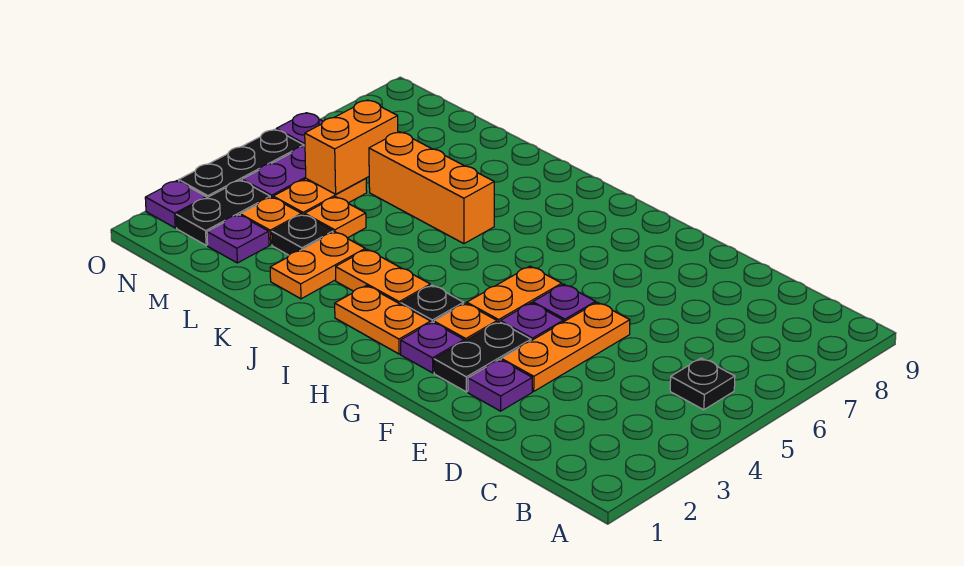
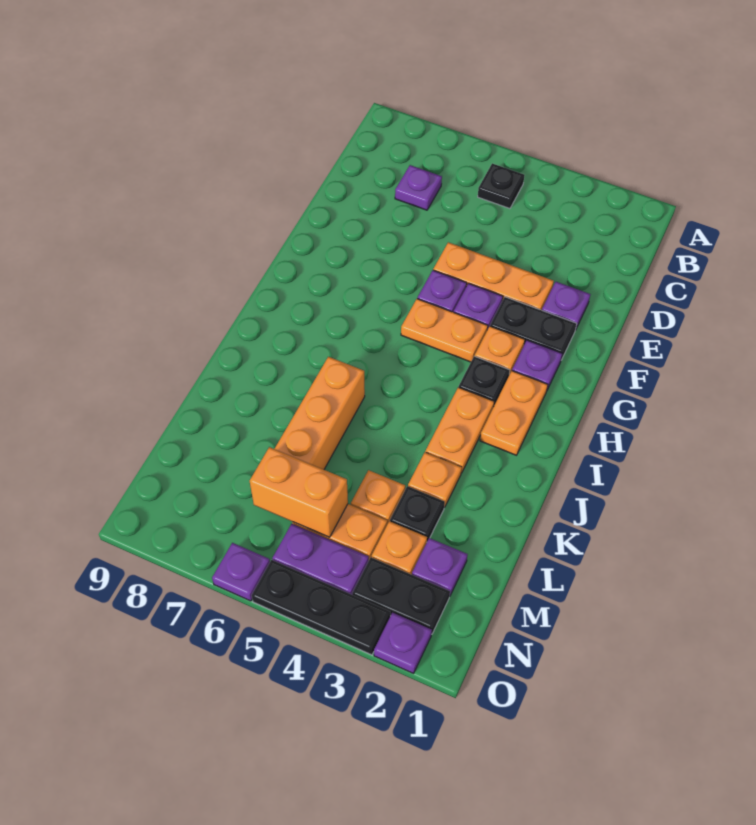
none -> purple 1x1 plate [395,165,442,210]
orange 1x2 plate [270,232,365,299] -> orange 1x1 plate [408,452,462,507]

